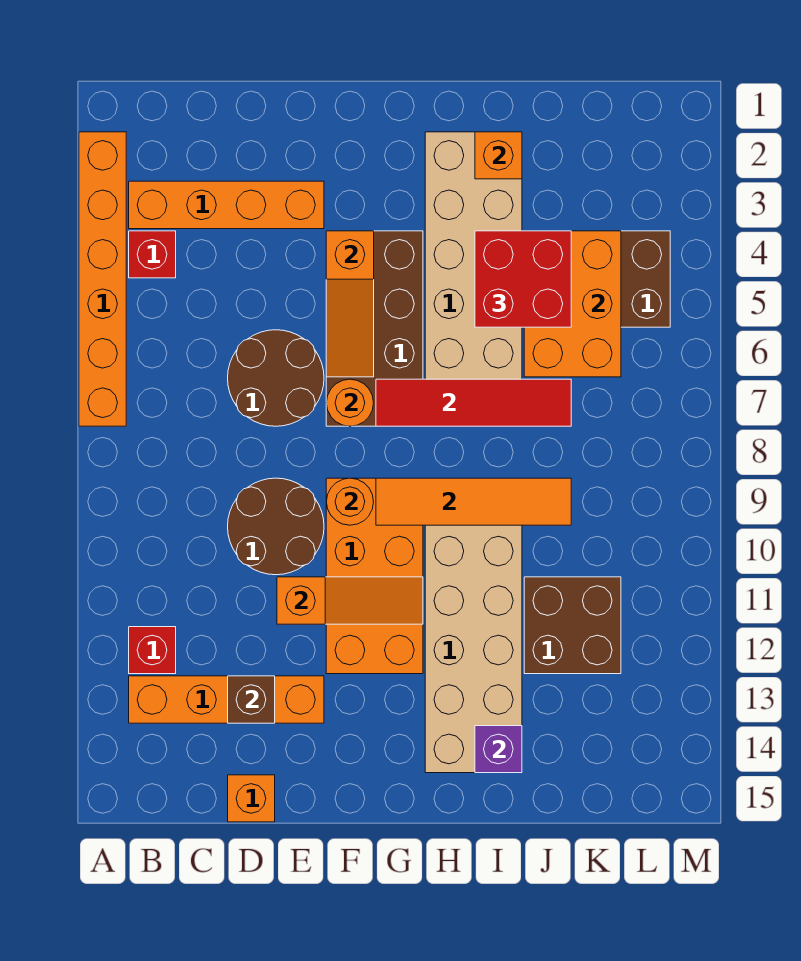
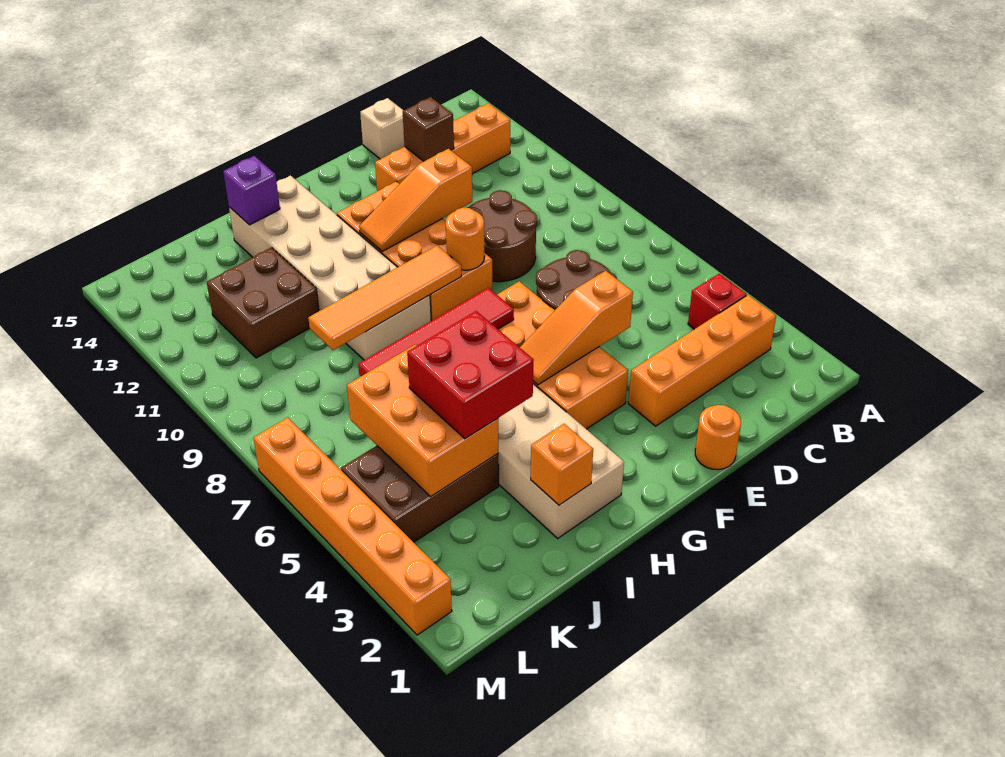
orange 1x6 brick [79,132,126,426] -> orange 1x6 brick moved to [253,417,452,635]
red 1x1 brick [129,627,176,674] -> none
orange 1x1 brick [228,775,275,822] -> tan 1x1 brick [360,98,405,159]
brown 2x4 brick [326,231,423,426] -> orange 2x4 brick [497,281,628,429]
orange 1x3 slope [326,231,374,377] -> orange 1x3 slope turned to [520,271,633,385]
orange 1x1 round brick [326,379,374,426] -> orange 1x1 round brick moved to [695,405,741,470]

